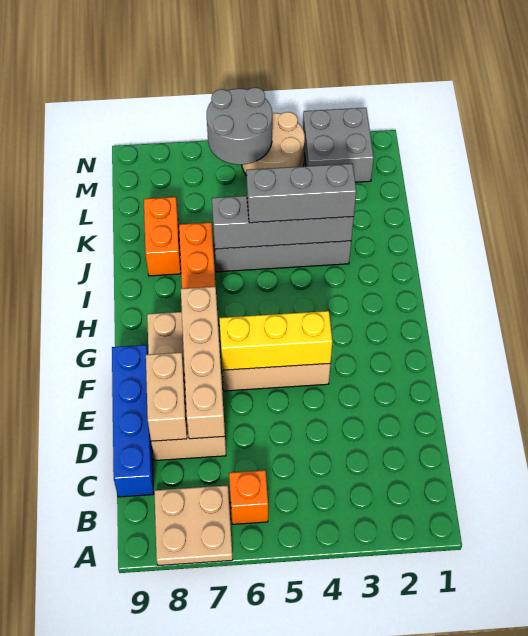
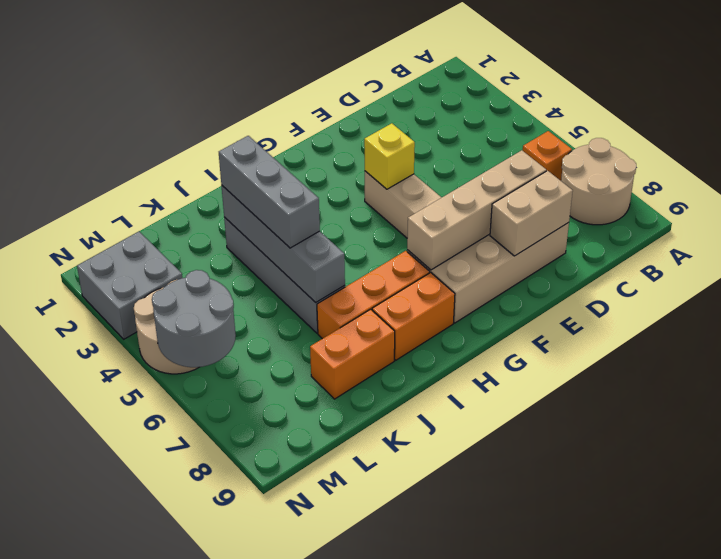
tan 2x2 plate [154,485,233,566] -> tan 2x2 round brick [561,138,636,225]
blue 1x4 brick [112,345,154,497] -> none
yellow 1x3 brick [219,311,332,370] -> yellow 1x1 brick [364,123,415,189]
none -> orange 1x2 brick [372,273,455,360]

